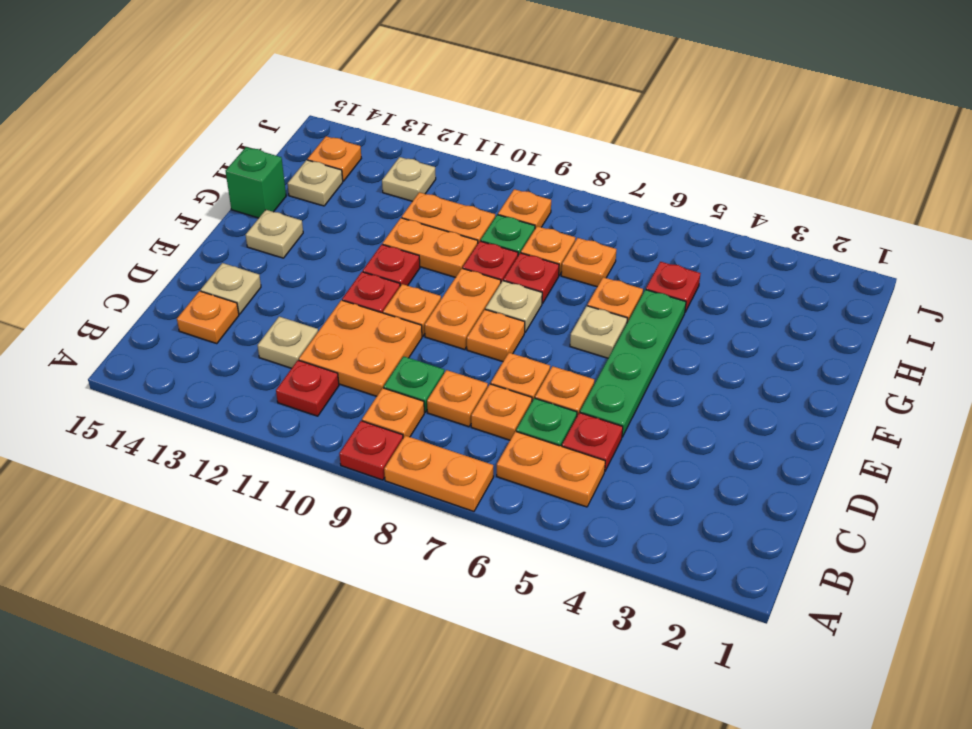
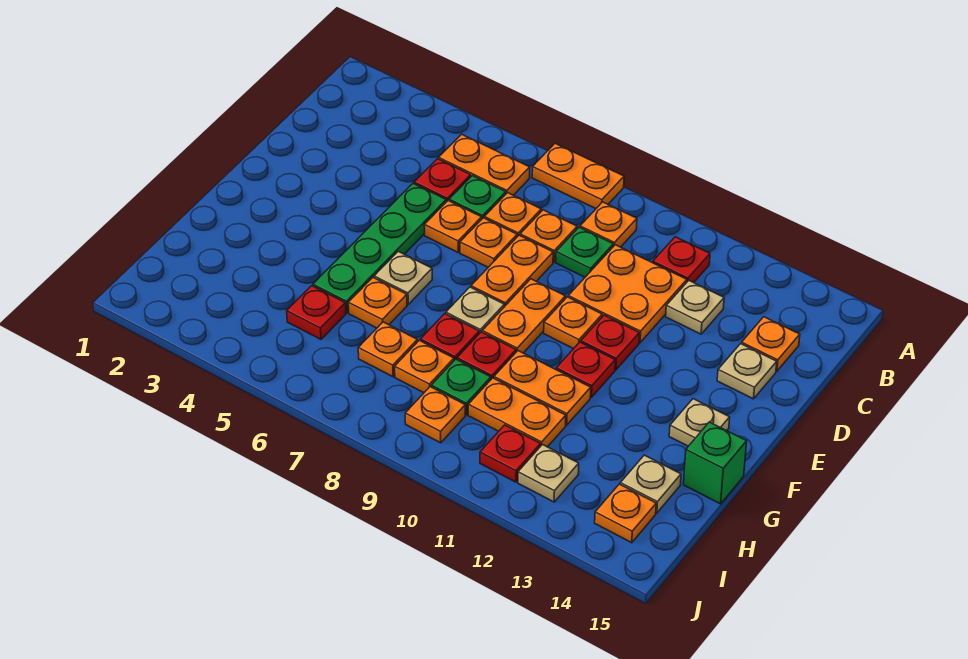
red 1x1 plate [339,421,403,480] -> red 1x1 plate moved to [480,425,541,482]
orange 1x1 plate [467,310,525,361] -> orange 1x2 plate [471,235,553,307]

